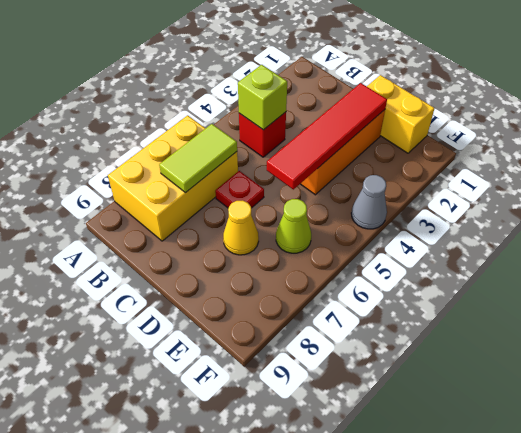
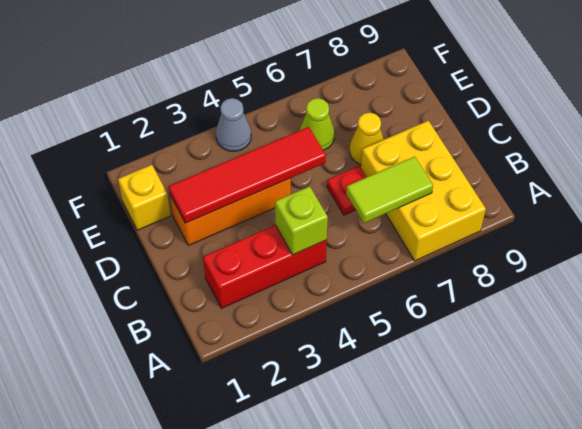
yellow 2x3 brick [108,115,238,241] -> yellow 2x3 brick turned to [361,121,486,261]
red 1x1 brick [239,112,286,157] -> red 1x3 brick [203,225,327,308]
yellow 1x2 brick [367,75,435,153] -> yellow 1x1 brick [118,165,171,230]

